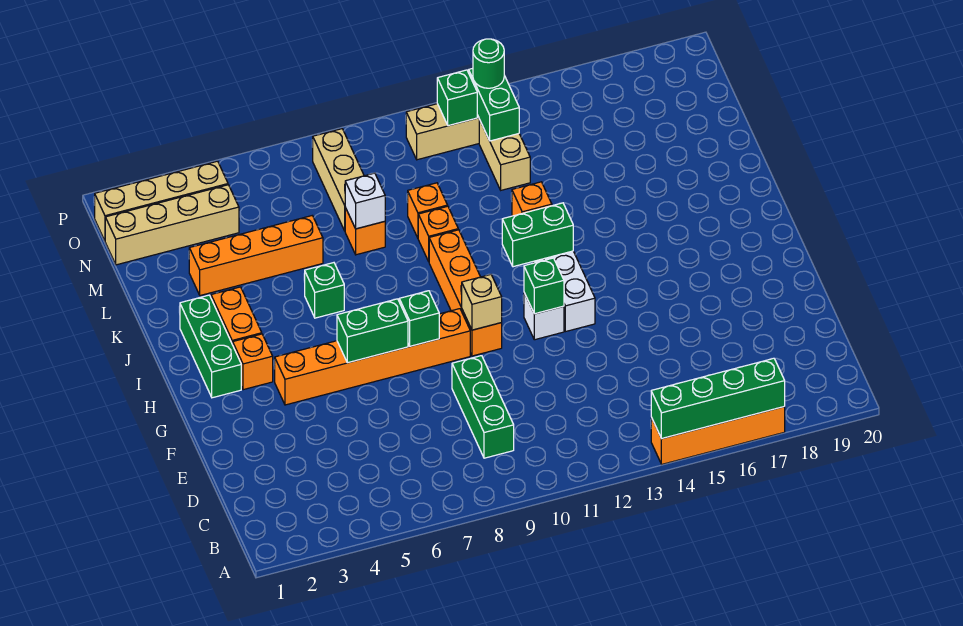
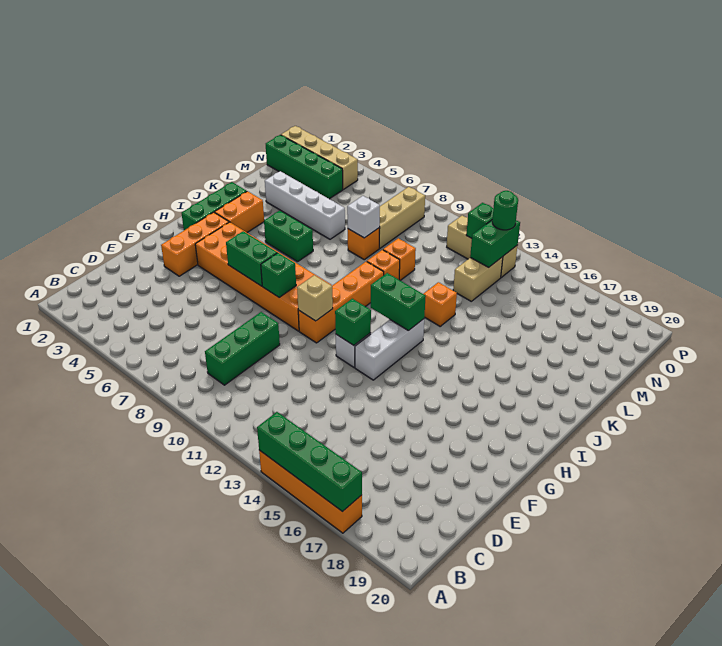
orange 1x6 brick [275,309,470,405] -> orange 2x6 brick [195,222,331,331]
orange 1x1 brick [233,334,273,390] -> orange 1x3 brick [161,212,229,276]
green 1x1 brick [305,263,344,318] -> green 1x2 brick [264,210,313,262]
orange 1x4 brick [189,216,323,296] -> white 1x4 brick [265,171,345,239]
tan 1x4 brick [105,185,239,265] -> green 1x4 brick [266,135,343,199]

